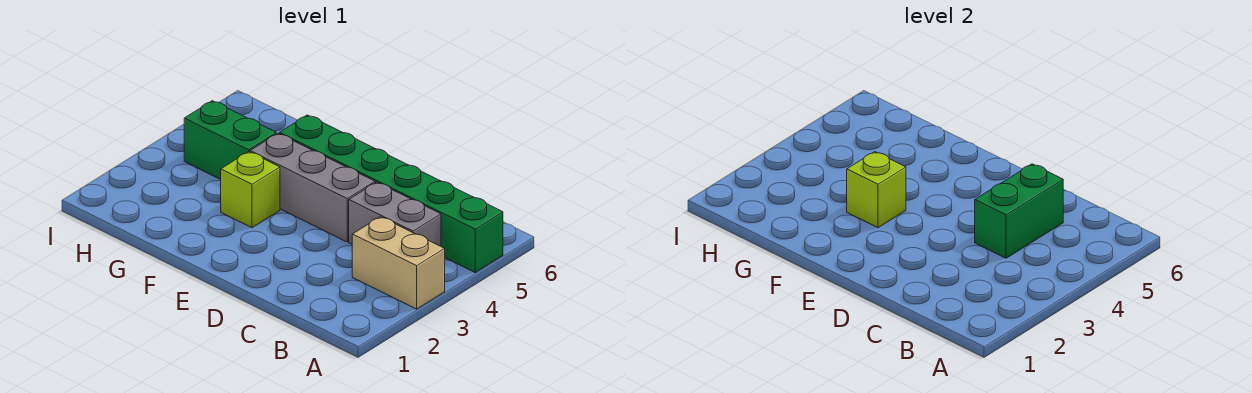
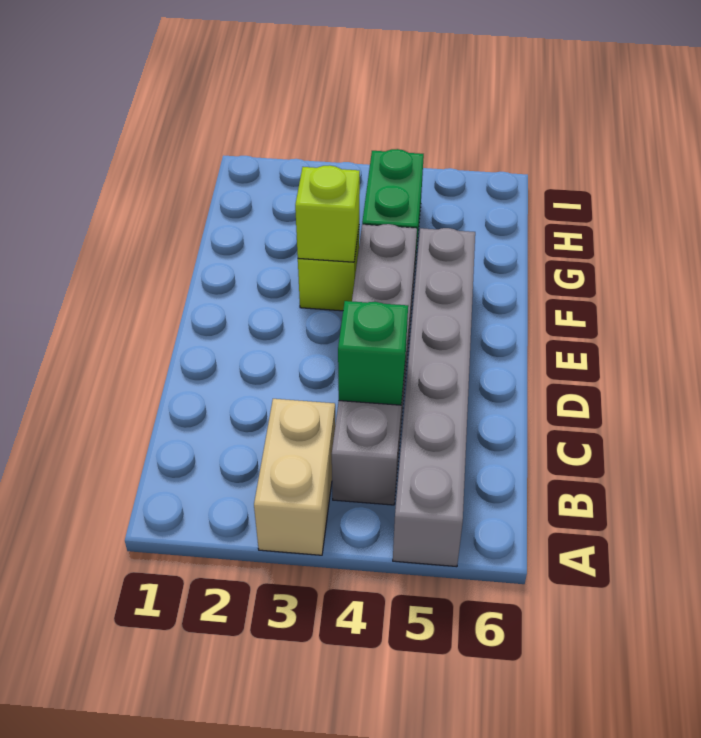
green 1x6 brick [279,115,503,272] -> grey 1x6 brick [393,228,475,567]
green 1x2 brick [975,164,1063,258] -> green 1x1 brick [338,301,408,405]

